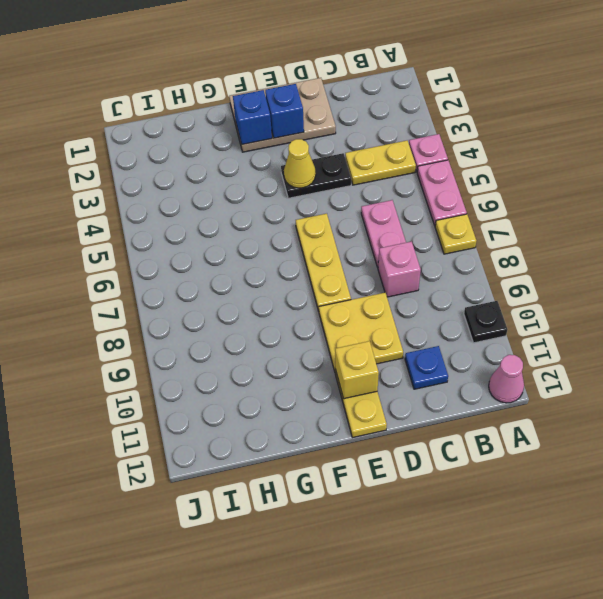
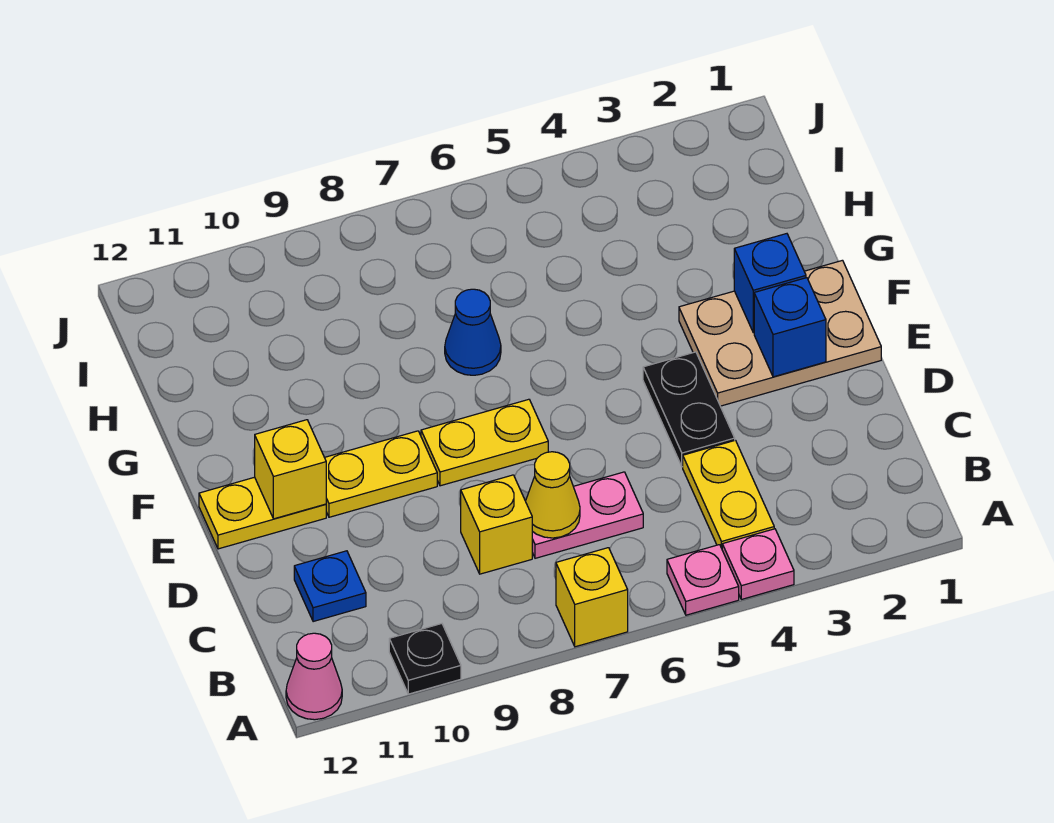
pink 1x2 plate [417,160,467,225] -> pink 1x1 plate [667,545,739,615]
yellow 1x1 plate [435,214,476,254] -> yellow 1x1 brick [556,548,628,647]
pink 1x1 brick [378,241,421,297] -> yellow 1x1 brick [461,475,532,574]
tan 2x3 plate [229,78,336,152] -> tan 2x3 plate turned to [679,260,881,406]
yellow 2x2 plate [319,293,403,371] -> yellow 1x2 plate [325,431,437,517]
yellow 1x1 cone [284,139,316,188] -> yellow 1x1 cone moved to [526,452,580,538]
yellow 1x3 plate [296,214,351,311] -> yellow 1x2 plate [421,399,548,486]
none -> blue 1x1 cone [445,289,501,375]

